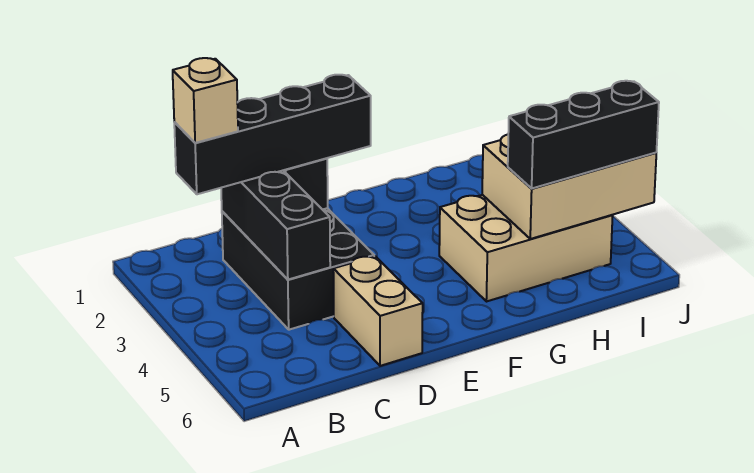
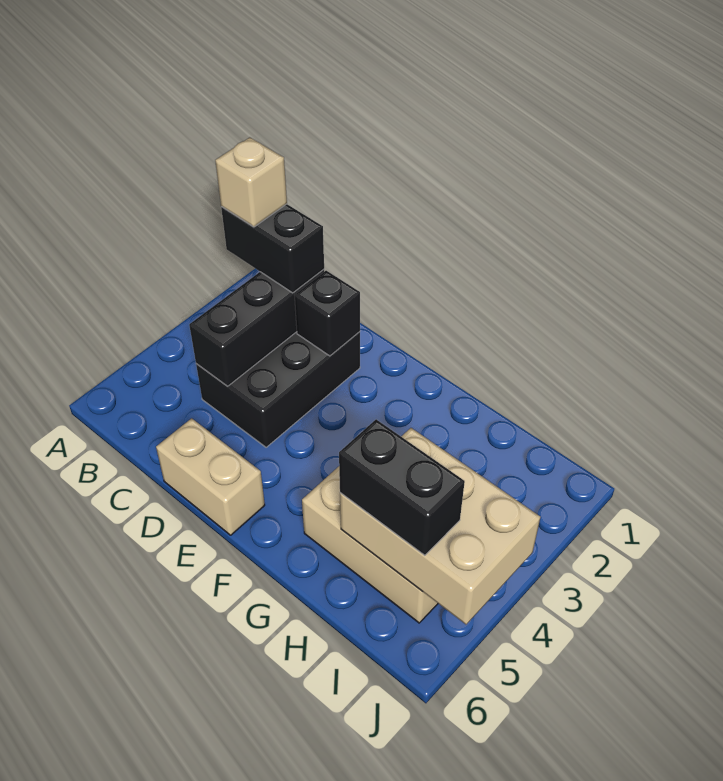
black 1x4 brick [174,75,371,194] -> black 1x2 brick [221,204,324,293]
tan 1x2 brick [333,256,423,366] -> tan 1x2 brick turned to [156,418,265,535]
black 1x3 brick [508,81,659,189] -> black 1x2 brick [339,419,465,555]

